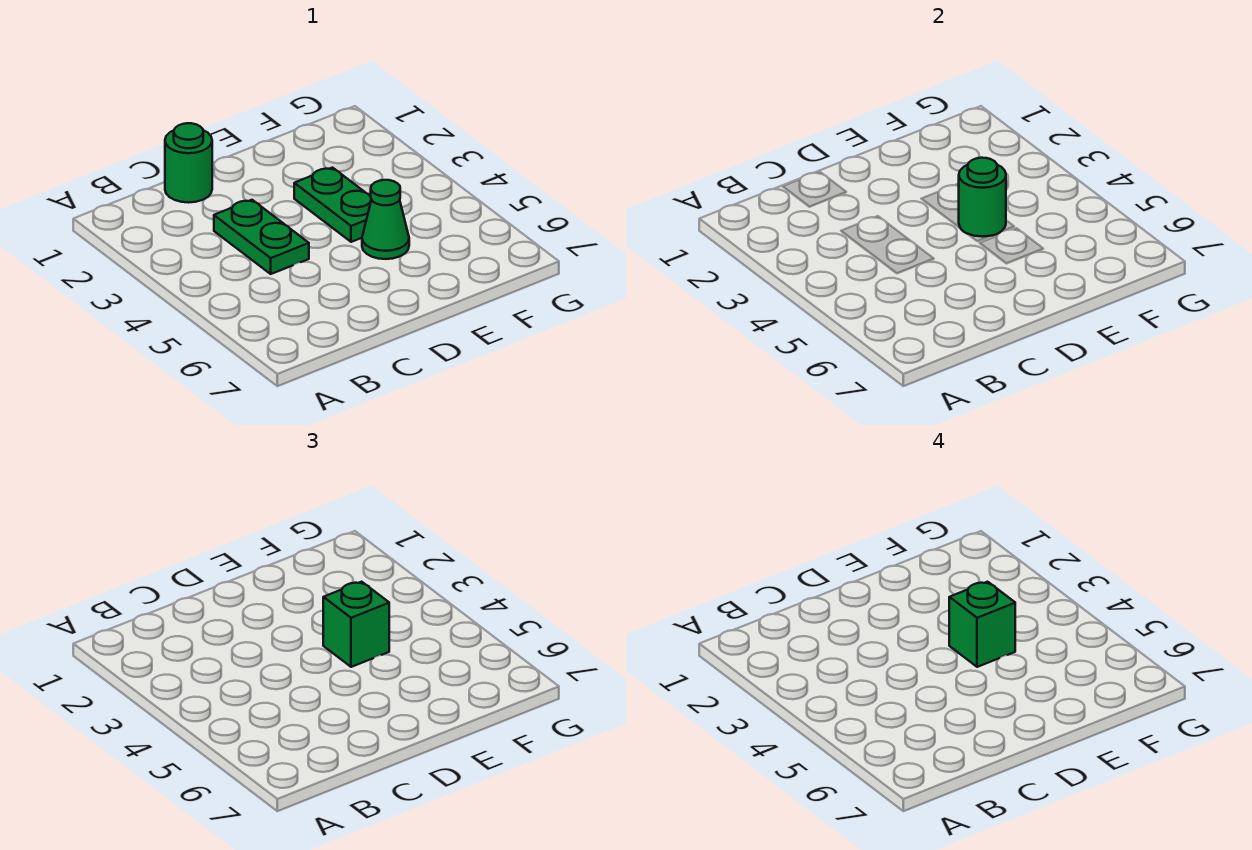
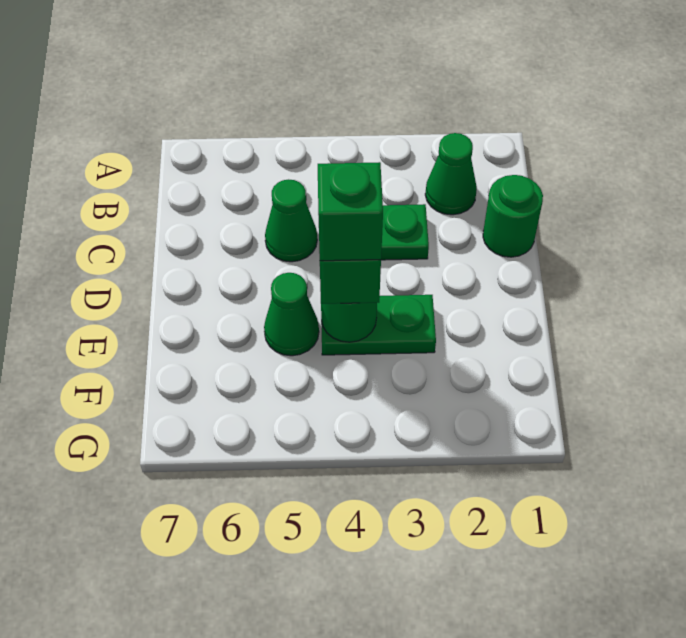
none -> green 1x1 cone [425,133,477,215]
none -> green 1x1 cone [265,179,317,262]

